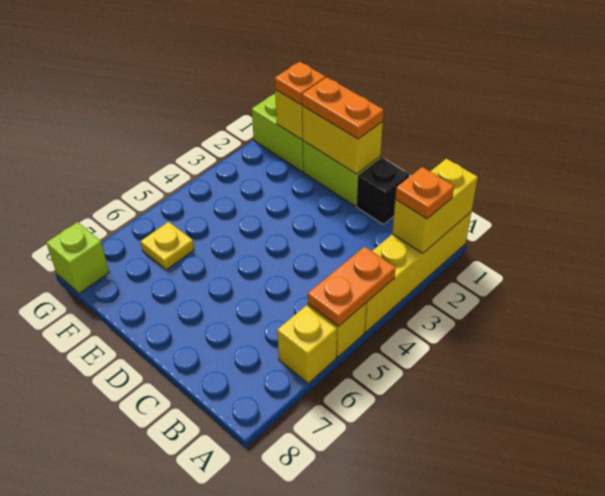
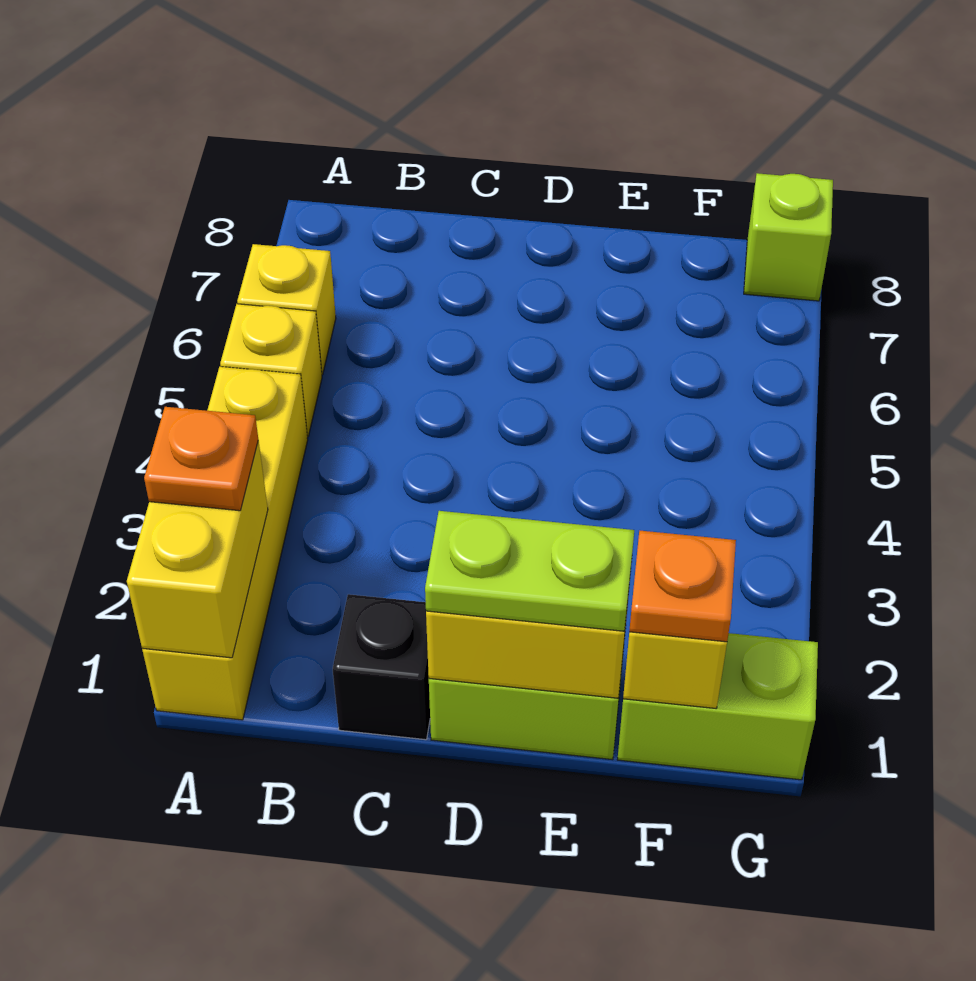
orange 1x2 plate [308,246,396,326] -> none
orange 1x2 plate [302,77,384,139] -> lime 1x2 plate [425,511,634,631]
yellow 1x1 plate [141,222,194,270] -> none

